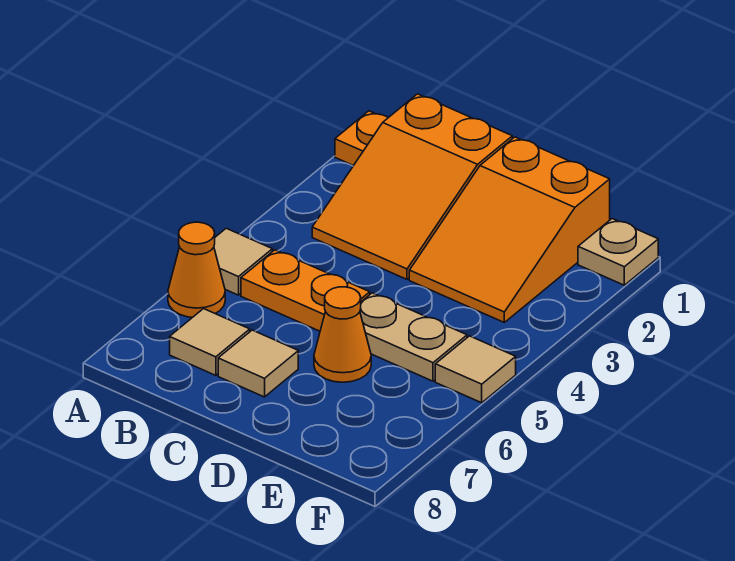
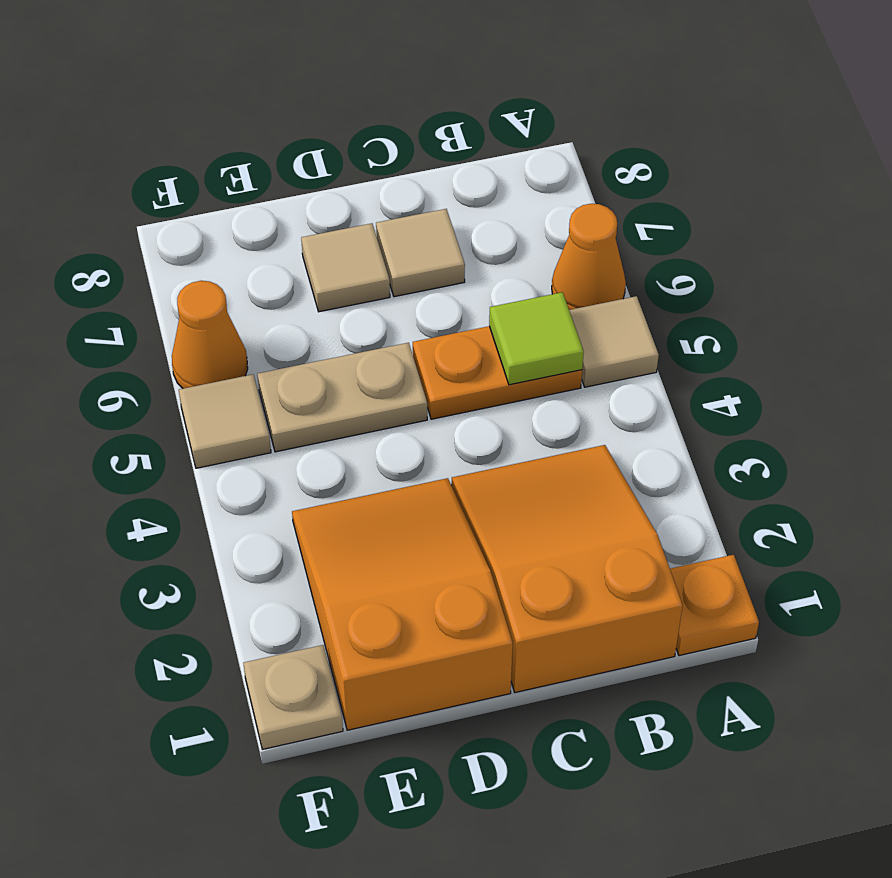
none -> lime 1x1 tile [489,292,584,385]
tan 1x1 tile [170,309,250,375] -> tan 1x1 tile moved to [301,223,390,312]
orange 1x1 cone [314,287,371,382] -> orange 1x1 cone moved to [172,281,248,389]

